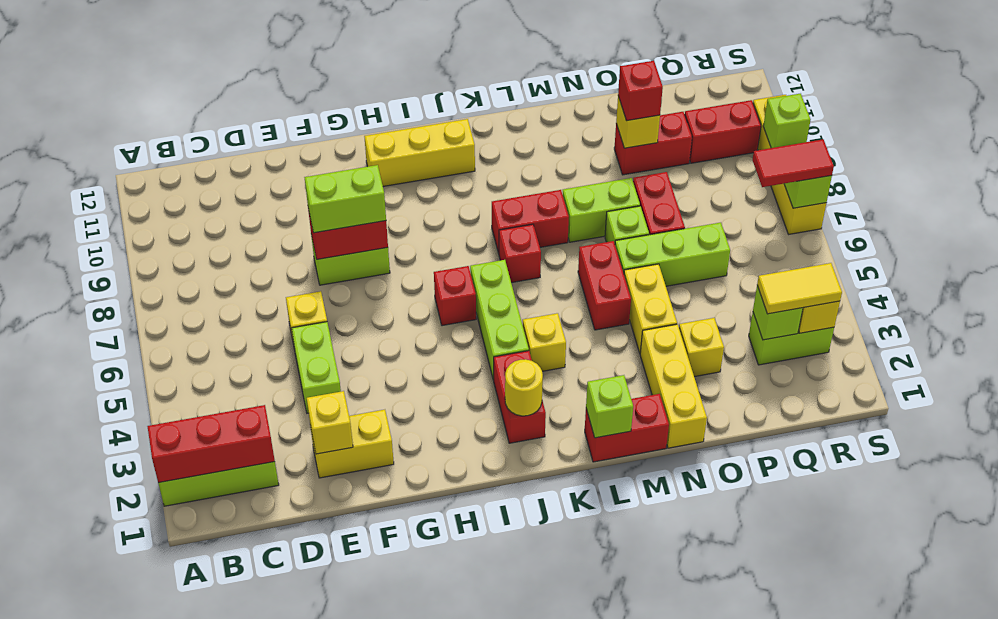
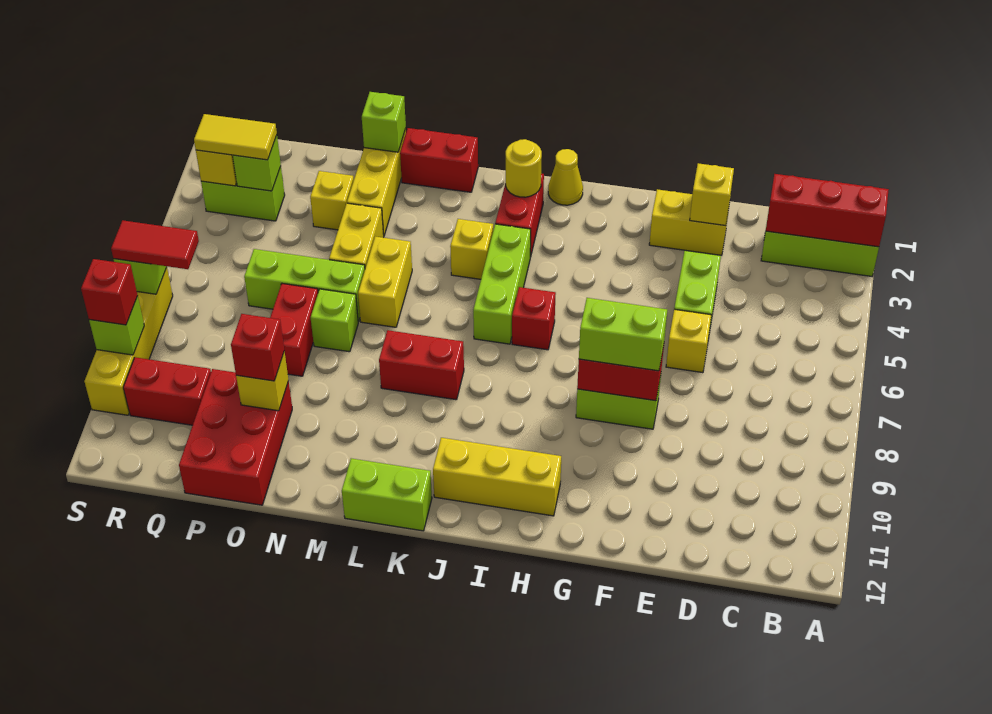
none -> yellow 1x1 cone [548,149,583,205]
red 1x1 brick [499,224,541,283] -> red 1x1 brick moved to [81,259,138,325]
lime 1x1 brick [586,375,633,438] -> lime 1x1 brick moved to [362,92,406,152]
red 1x2 brick [578,241,631,330] -> yellow 1x2 brick [358,236,412,327]
lime 1x2 brick [563,178,640,242] -> lime 1x2 brick moved to [342,458,432,531]
red 1x2 brick [614,112,692,175] -> red 2x3 brick [179,369,292,505]

